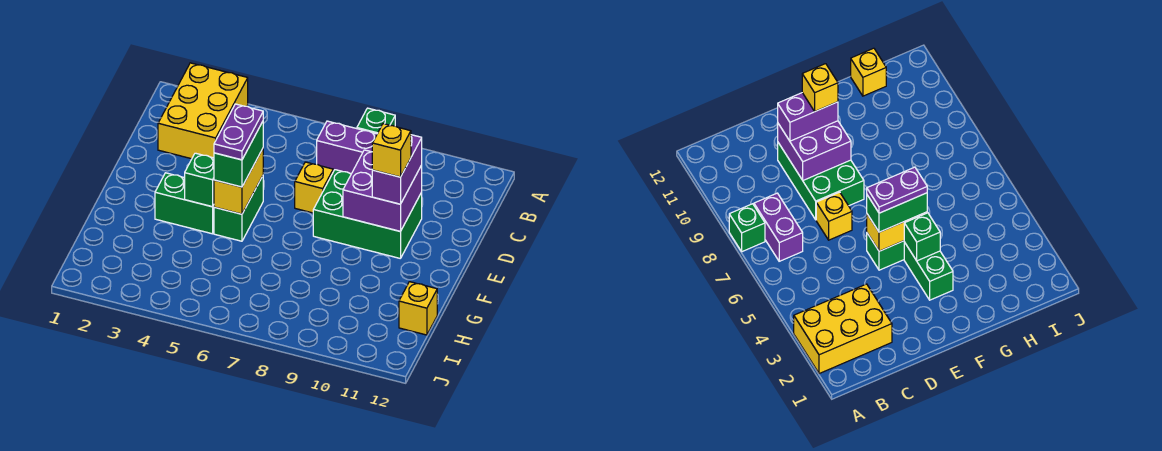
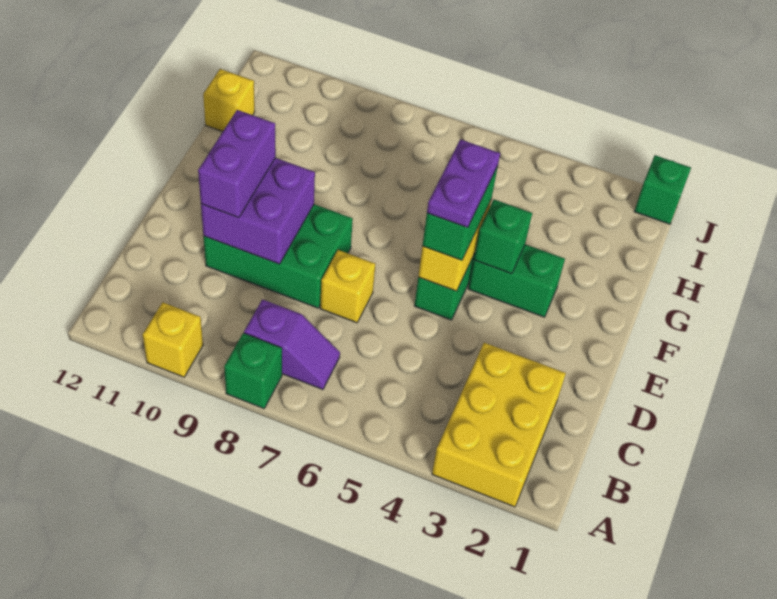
purple 1x2 brick [317,121,377,174] -> purple 1x2 slope [244,299,340,389]
yellow 1x1 brick [372,124,411,177] -> yellow 1x1 brick moved to [143,302,203,377]
none -> green 1x1 brick [634,155,691,224]

